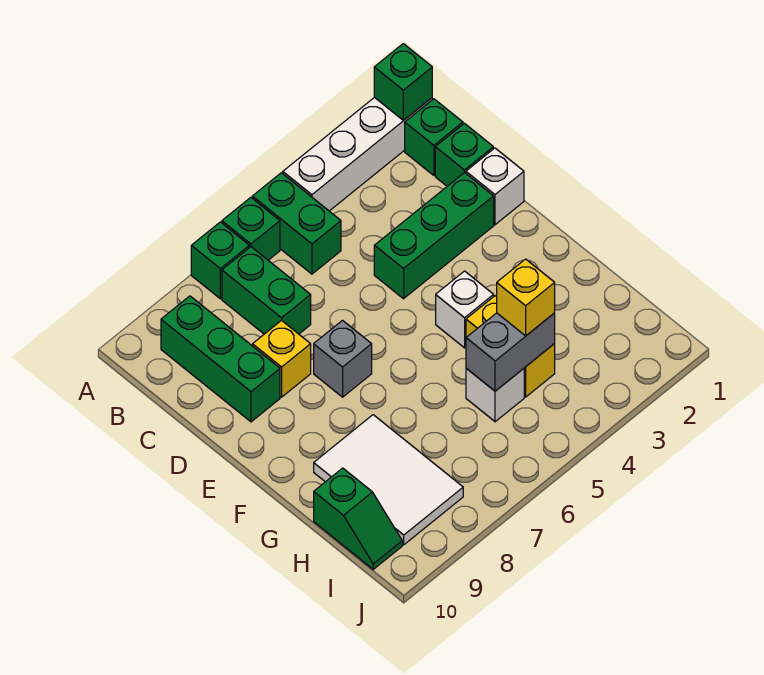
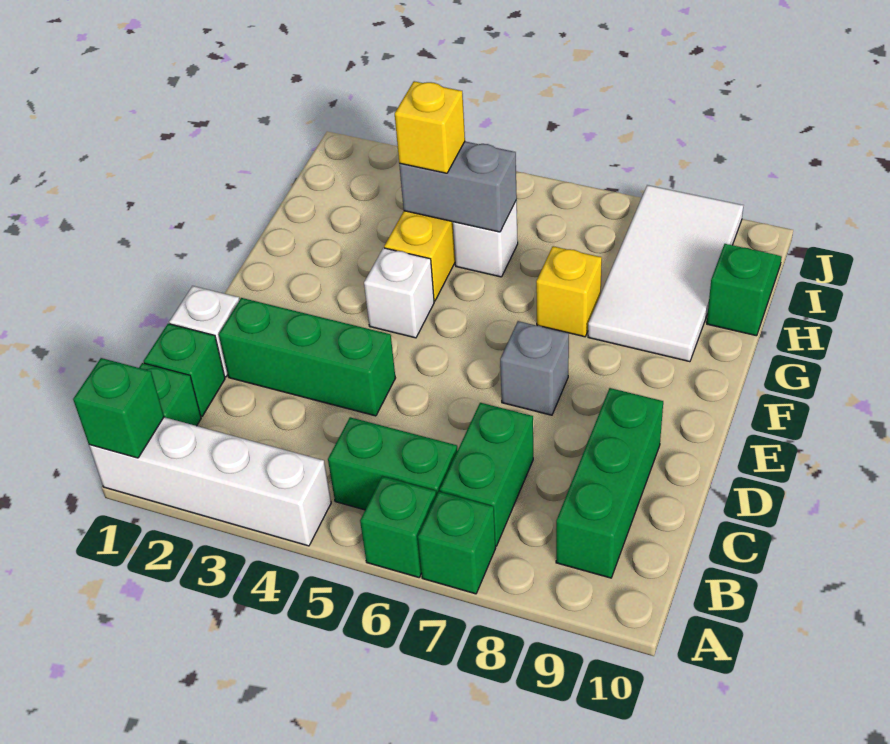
green 1x2 brick [252,173,341,274] -> green 1x2 brick turned to [328,417,458,510]
yellow 1x1 brick [252,320,311,397] -> yellow 1x1 brick moved to [536,246,602,337]
white 2x3 tile [314,415,463,545] -> white 2x4 tile [588,185,743,362]

